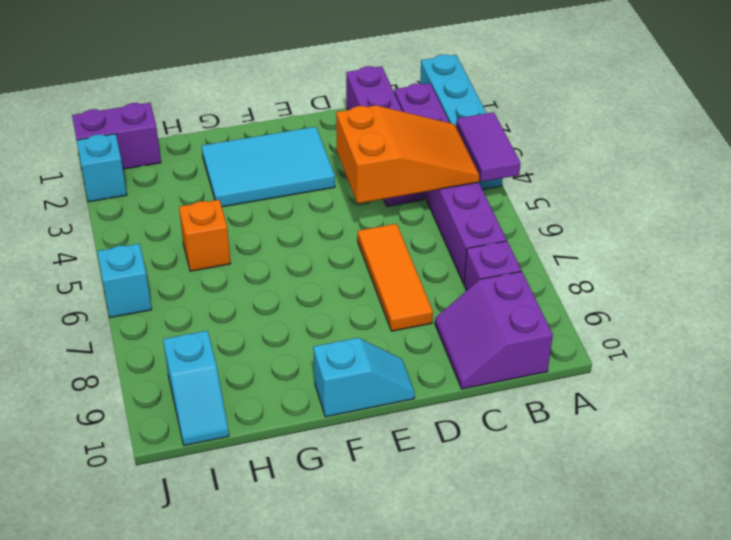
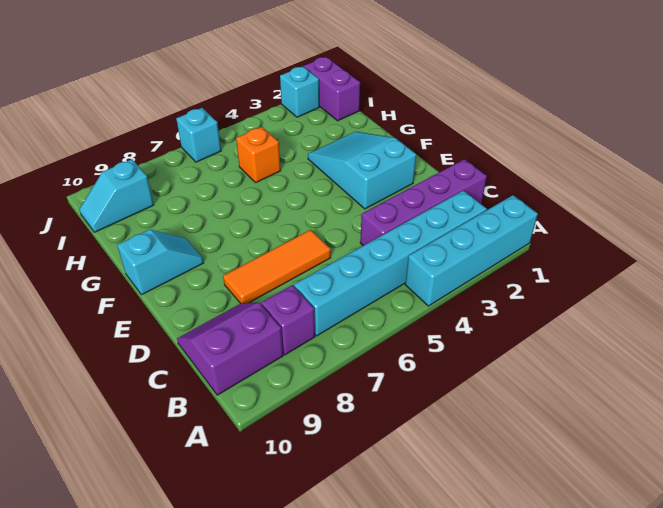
purple 1x2 tile [456,112,520,182] -> none
purple 1x6 brick [394,83,506,284] -> cyan 1x6 brick [294,190,487,336]
orange 2x3 slope [336,105,479,203] -> none
cyan 2x3 tile [202,127,335,207] -> cyan 2x3 slope [308,132,416,209]
cyan 1x2 slope [313,338,415,417] -> cyan 1x2 slope turned to [117,229,204,295]

